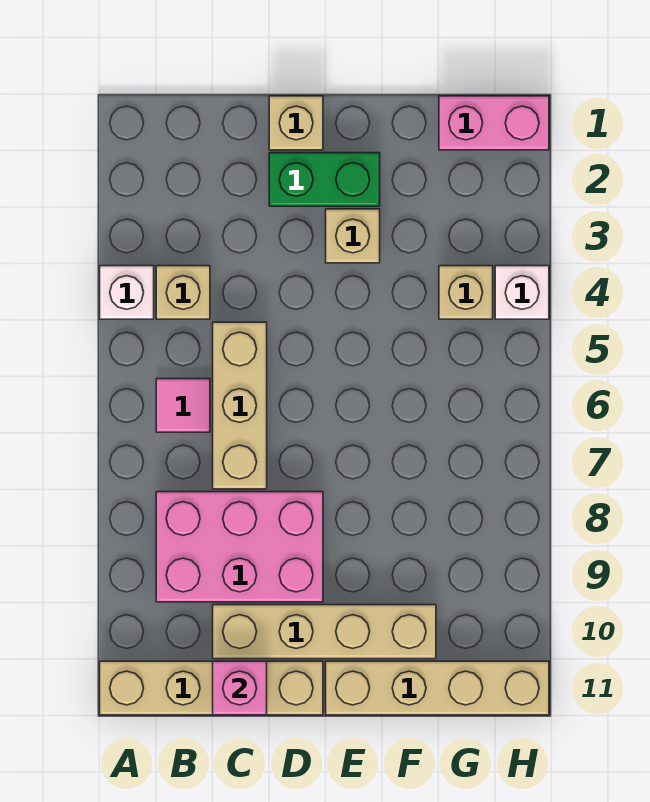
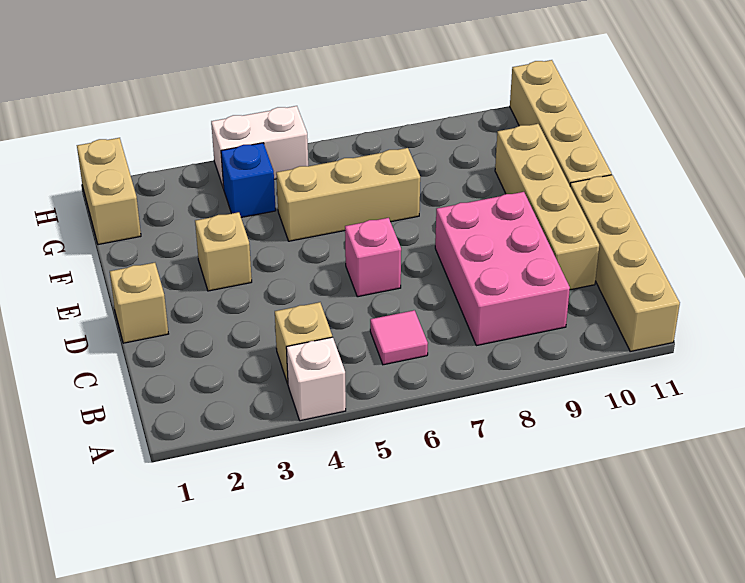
tan 1x3 brick [213,322,267,489] -> tan 1x3 brick moved to [276,148,420,241]
pink 1x1 brick [213,661,267,715] -> pink 1x1 brick moved to [345,218,401,297]
green 1x2 brick [269,153,380,206] -> none
pink 1x2 brick [439,96,549,150] -> tan 1x2 brick [77,138,141,245]
tan 1x1 brick [439,266,493,319] -> blue 1x1 brick [221,143,276,217]
white 1x1 brick [495,266,549,319] -> white 1x2 brick [211,106,308,189]

